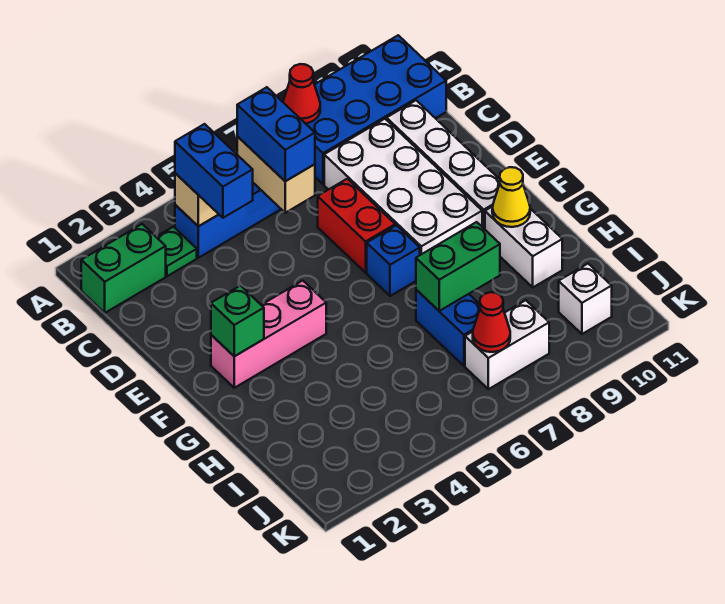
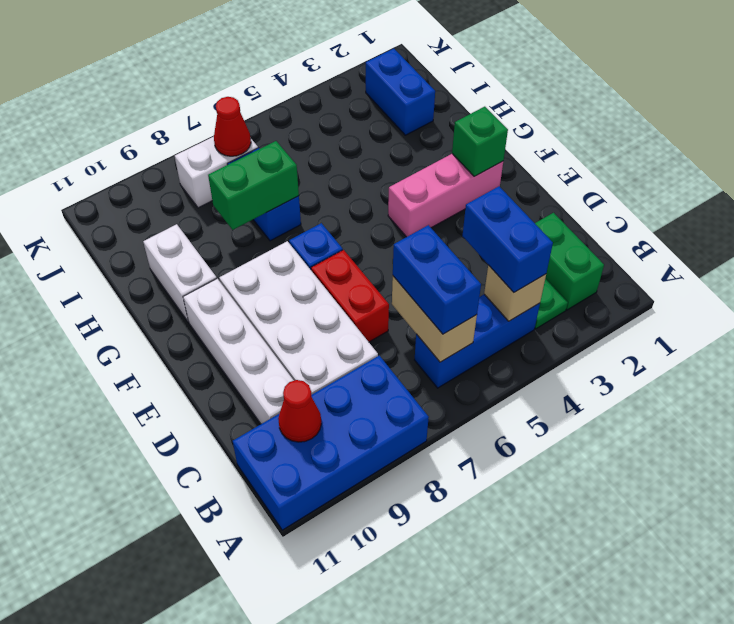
red 1x1 cone [283,64,320,123] -> red 1x1 cone moved to [278,380,321,442]
green 1x2 brick [81,224,166,313] -> green 1x2 brick turned to [535,213,604,310]
yellow 1x1 cone [492,167,530,227] -> none
none -> blue 1x2 brick [366,49,435,135]
white 1x1 brick [559,264,612,334] -> none

